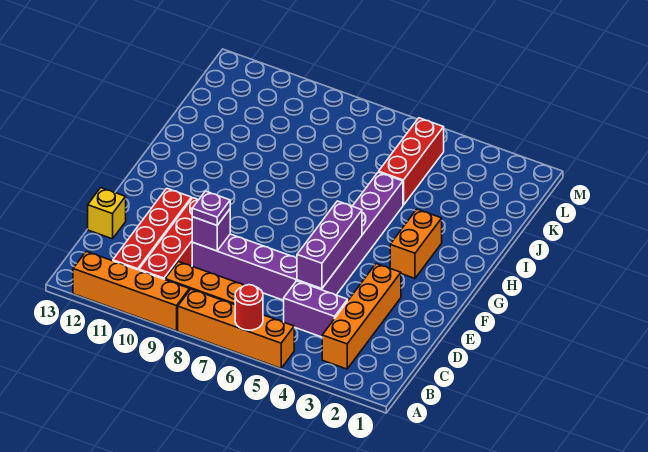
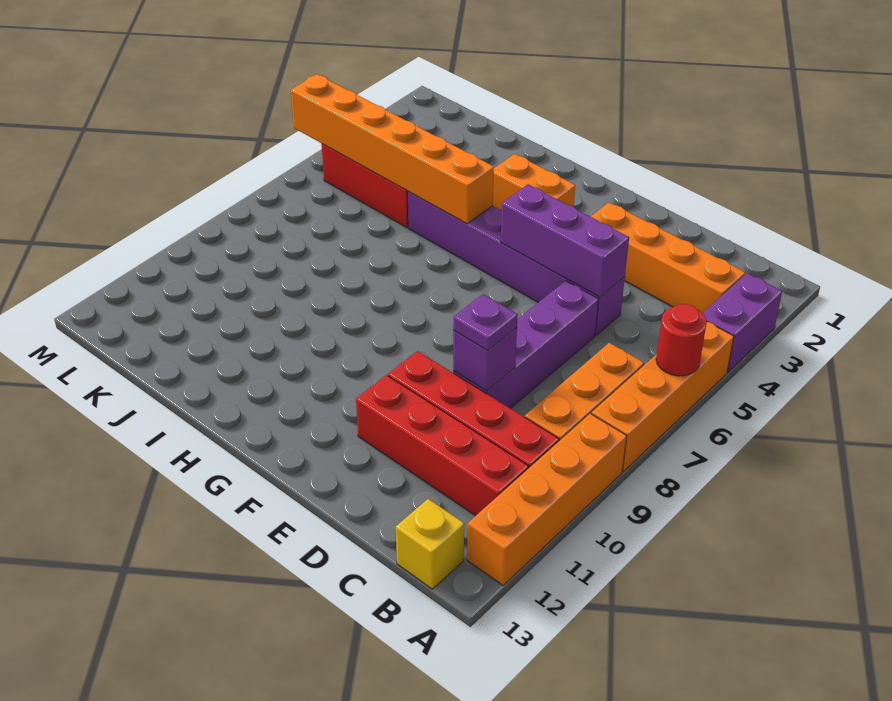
purple 1x2 brick [284,281,348,337] -> purple 1x2 brick moved to [702,273,782,372]
yellow 1x1 brick [88,188,126,239] -> yellow 1x1 brick moved to [396,499,464,589]
none -> orange 1x6 brick [291,74,494,224]

